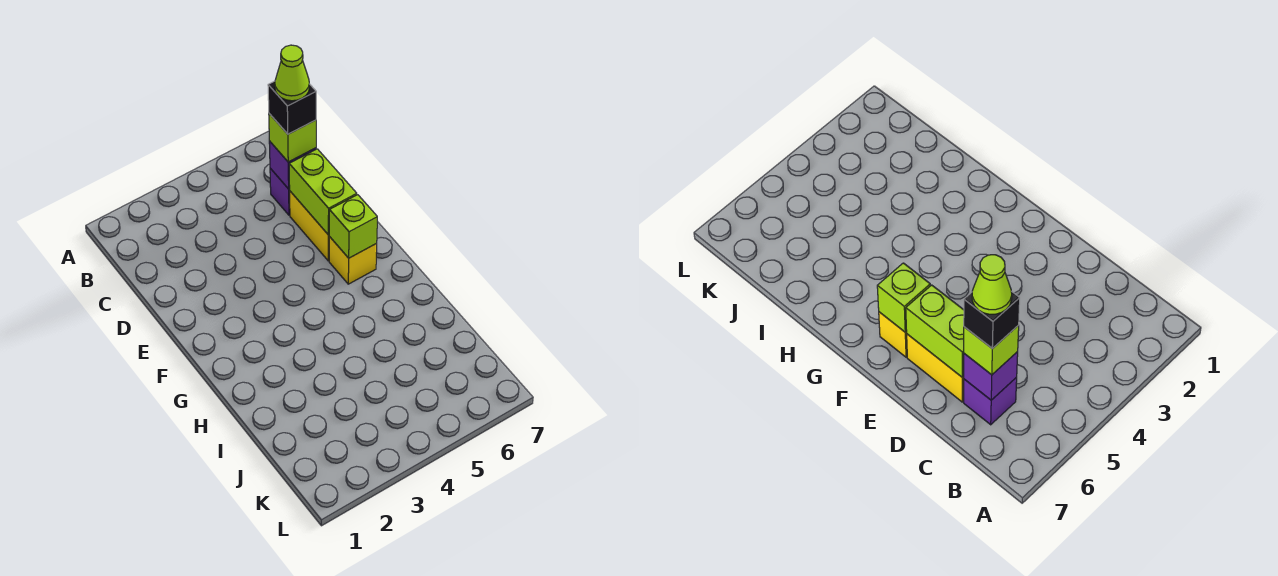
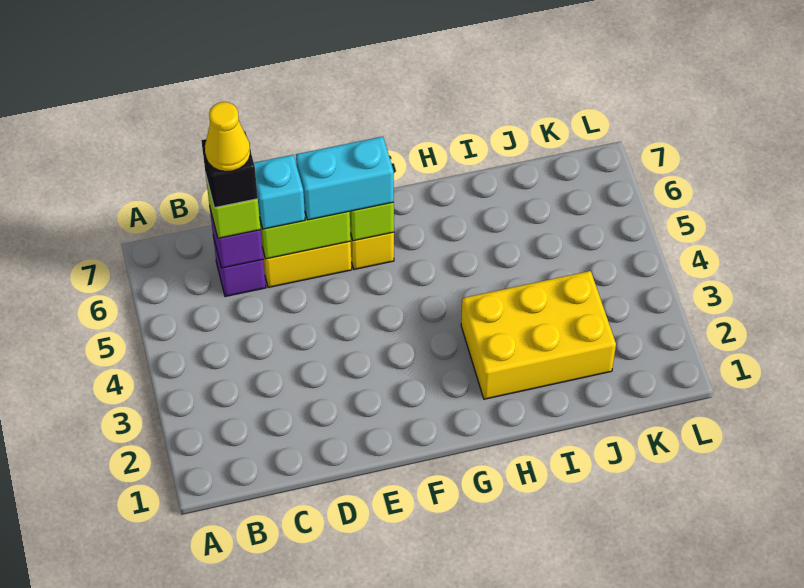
lime 1x1 cone [275,45,309,101] -> yellow 1x1 cone [205,102,250,172]
none -> cyan 1x1 brick [254,155,305,229]
none -> cyan 1x2 brick [296,137,394,220]
none -> yellow 2x3 brick [461,271,616,399]

